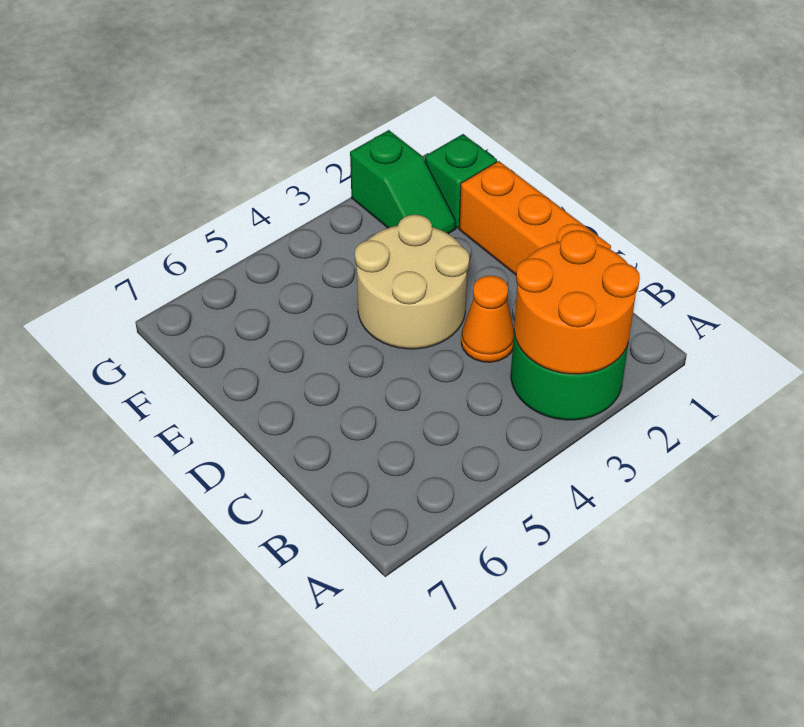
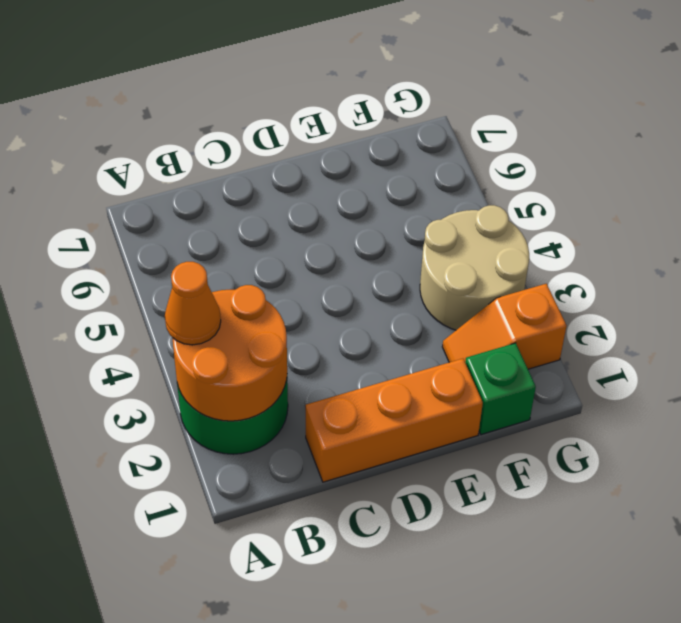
orange 1x1 cone [461,276,514,362] -> orange 1x1 cone moved to [165,262,221,345]
tan 2x2 round brick [355,215,469,349] -> tan 2x2 round brick moved to [420,205,529,330]
green 1x2 slope [350,130,456,234] -> orange 1x2 slope [442,284,566,369]

